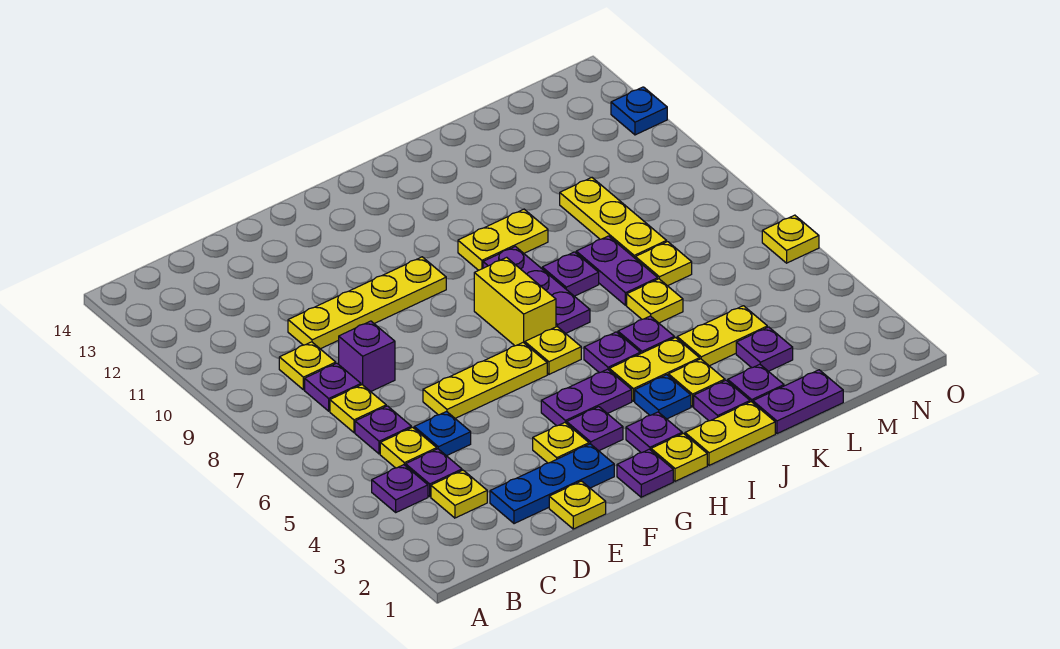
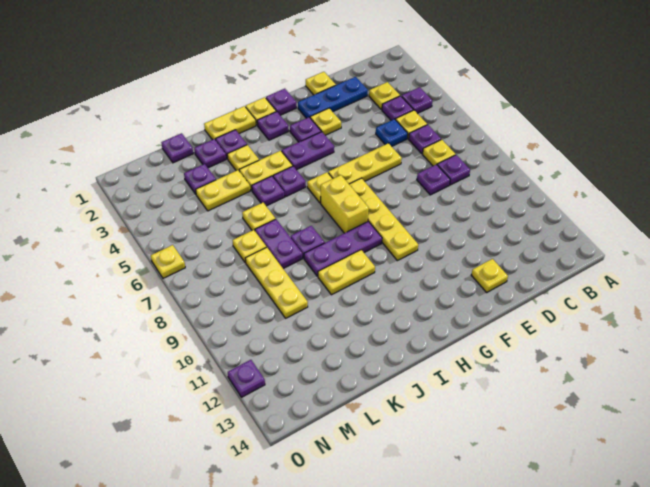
yellow 1x1 plate [279,342,336,390] -> yellow 1x1 plate moved to [471,259,508,292]
purple 1x1 brick [339,321,395,392] -> purple 1x1 plate [417,164,450,195]
yellow 1x4 plate [288,257,446,349] -> yellow 1x4 plate turned to [349,178,418,261]
blue 1x1 plate [635,375,691,419] -> none
purple 1x3 plate [483,246,590,333] -> purple 1x3 plate turned to [304,221,382,276]
purple 1x2 plate [753,370,843,434] -> purple 1x1 plate [161,133,193,163]
blue 1x1 plate [611,87,667,135] -> purple 1x1 plate [228,360,265,397]

